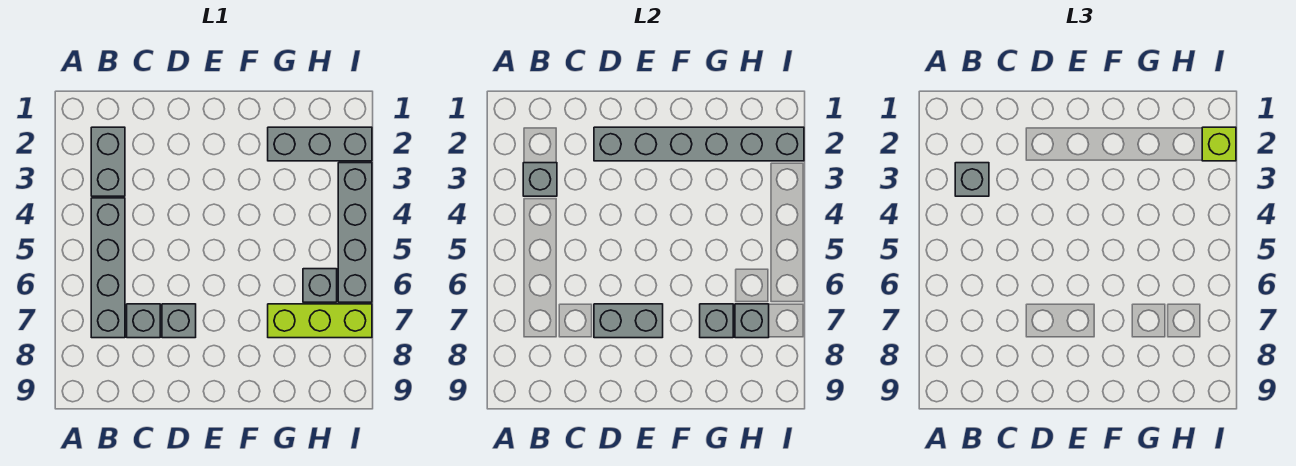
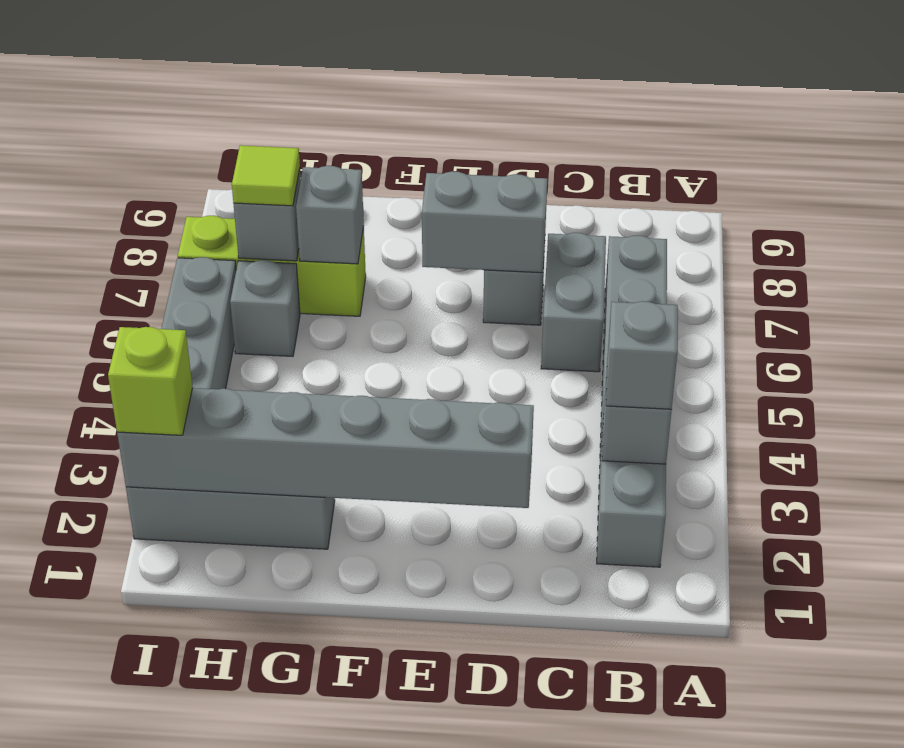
grey 1x1 brick [127,304,160,338] -> grey 1x2 brick [541,233,606,372]
none -> lime 1x1 tile [232,145,300,206]

